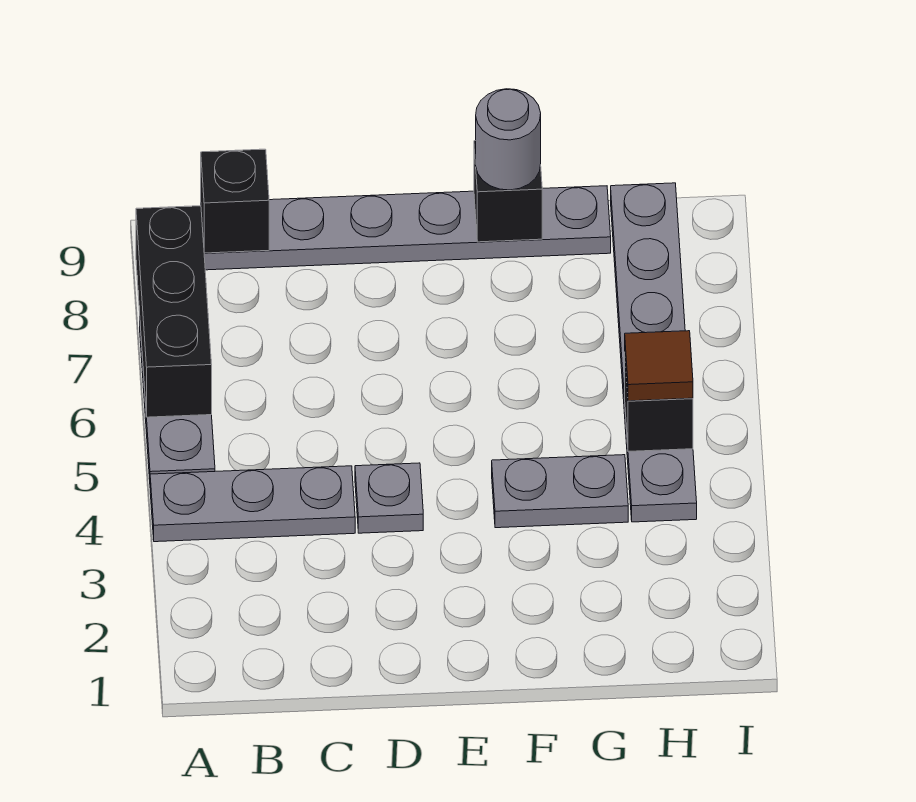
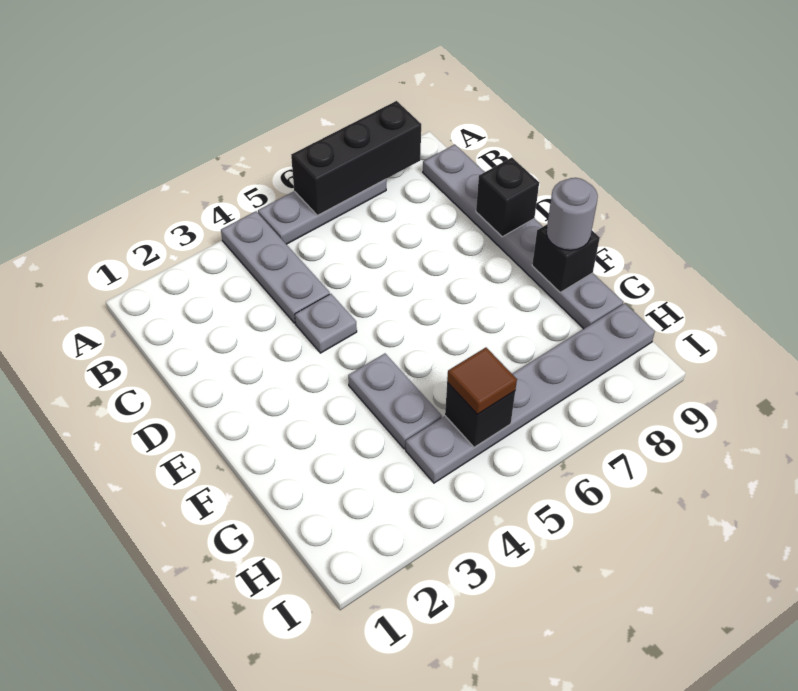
black 1x1 brick [201,149,269,253] -> black 1x1 brick moved to [476,158,539,237]

